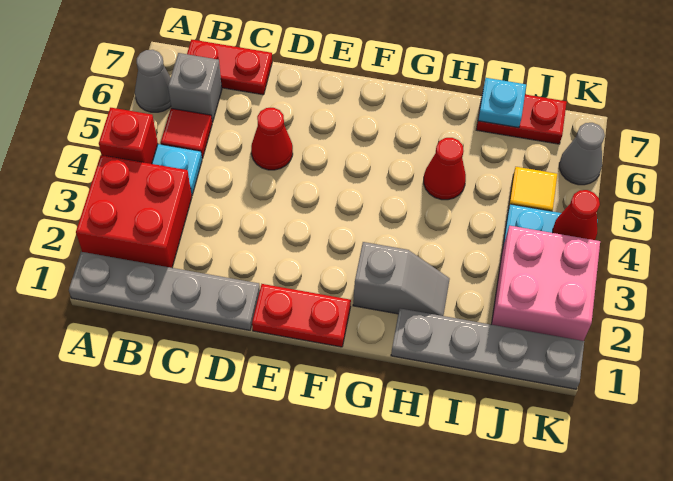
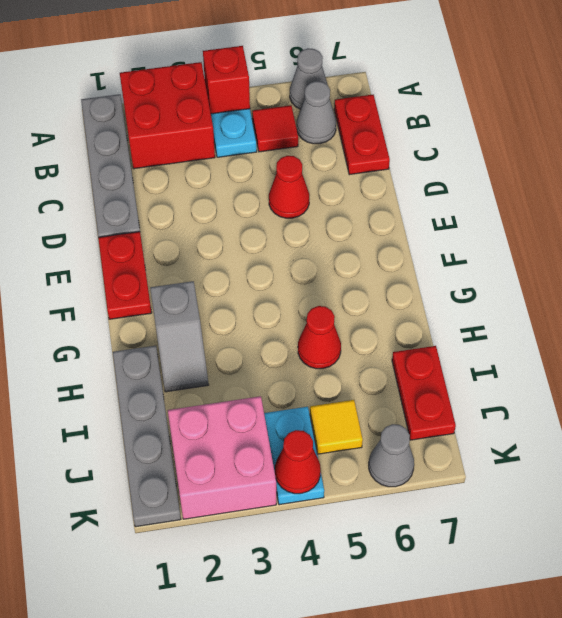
grey 1x1 brick [168,53,222,122] -> grey 1x1 cone [297,81,336,144]
cyan 1x1 plate [478,78,526,128] -> none

